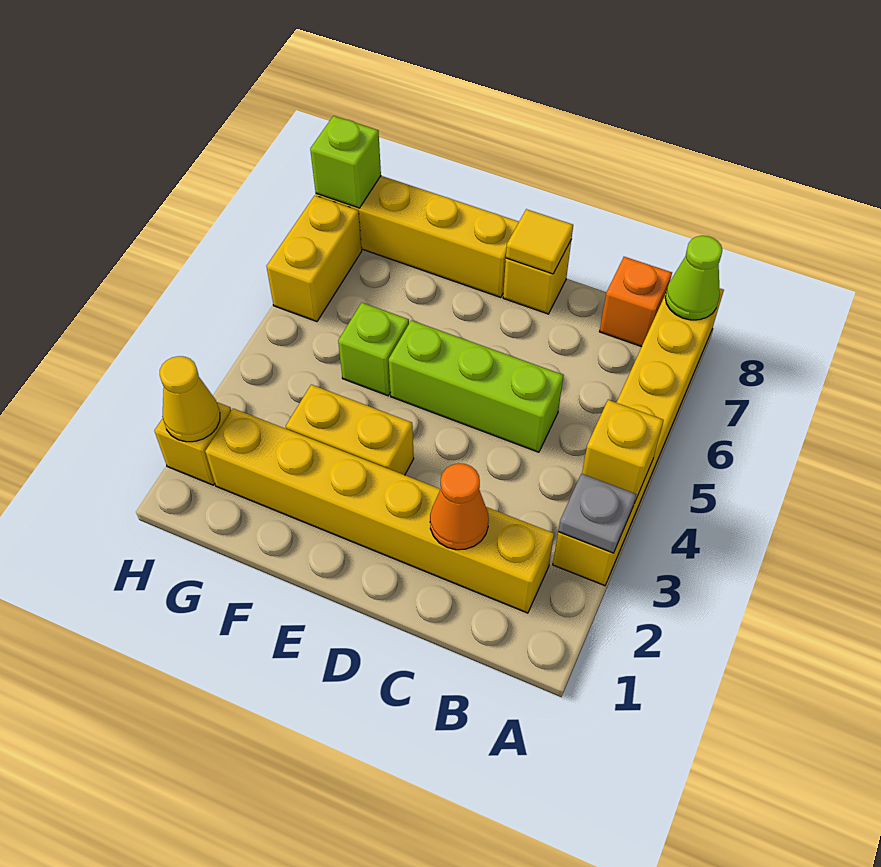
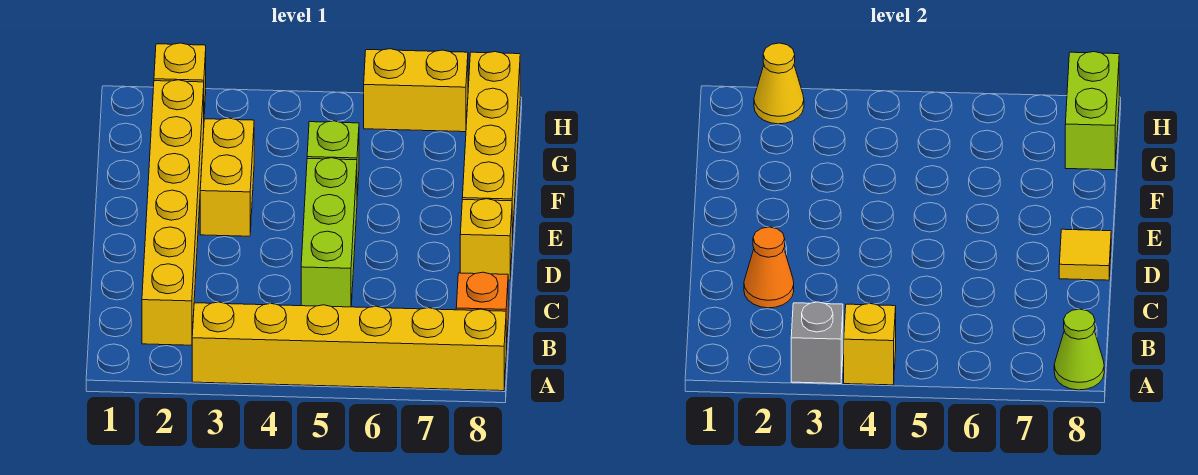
grey 1x1 plate [558,474,636,553] -> grey 1x1 brick [791,302,843,384]
lime 1x1 brick [310,116,381,208] -> lime 1x2 brick [1065,52,1119,170]

